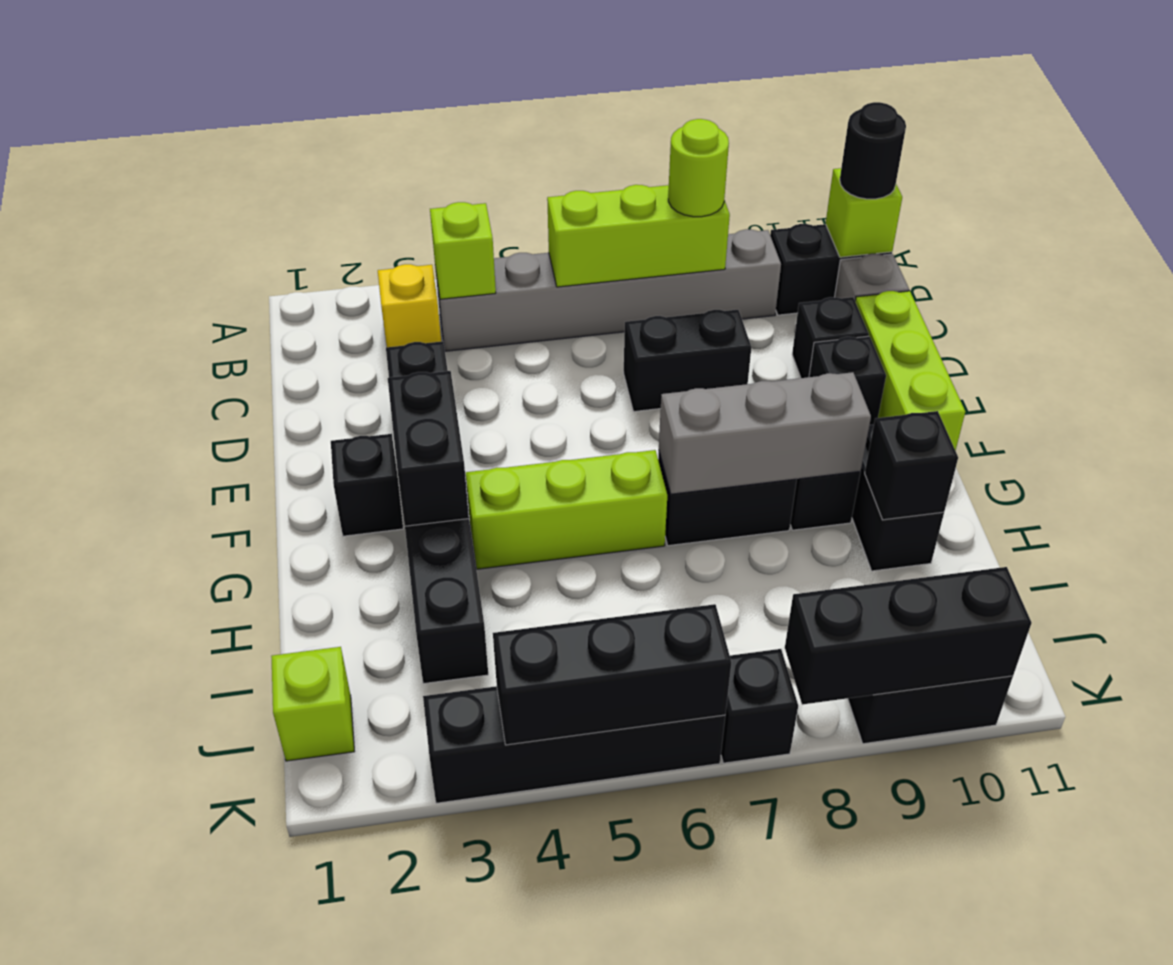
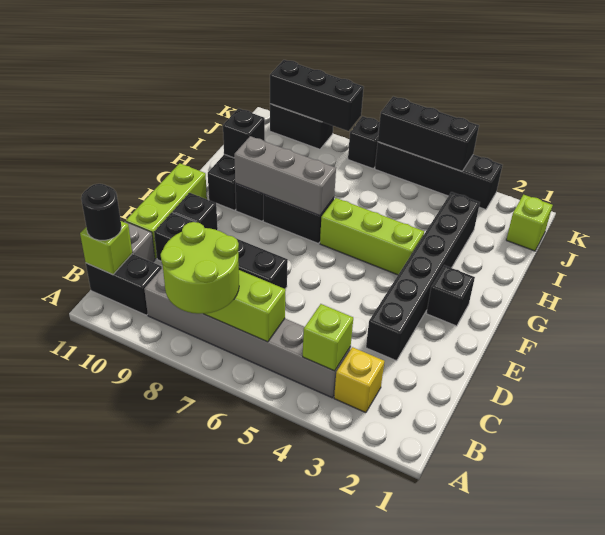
lime 1x1 round brick [668,119,729,217] -> lime 2x2 round brick [161,222,239,314]
black 1x2 brick [388,371,469,526] -> none

